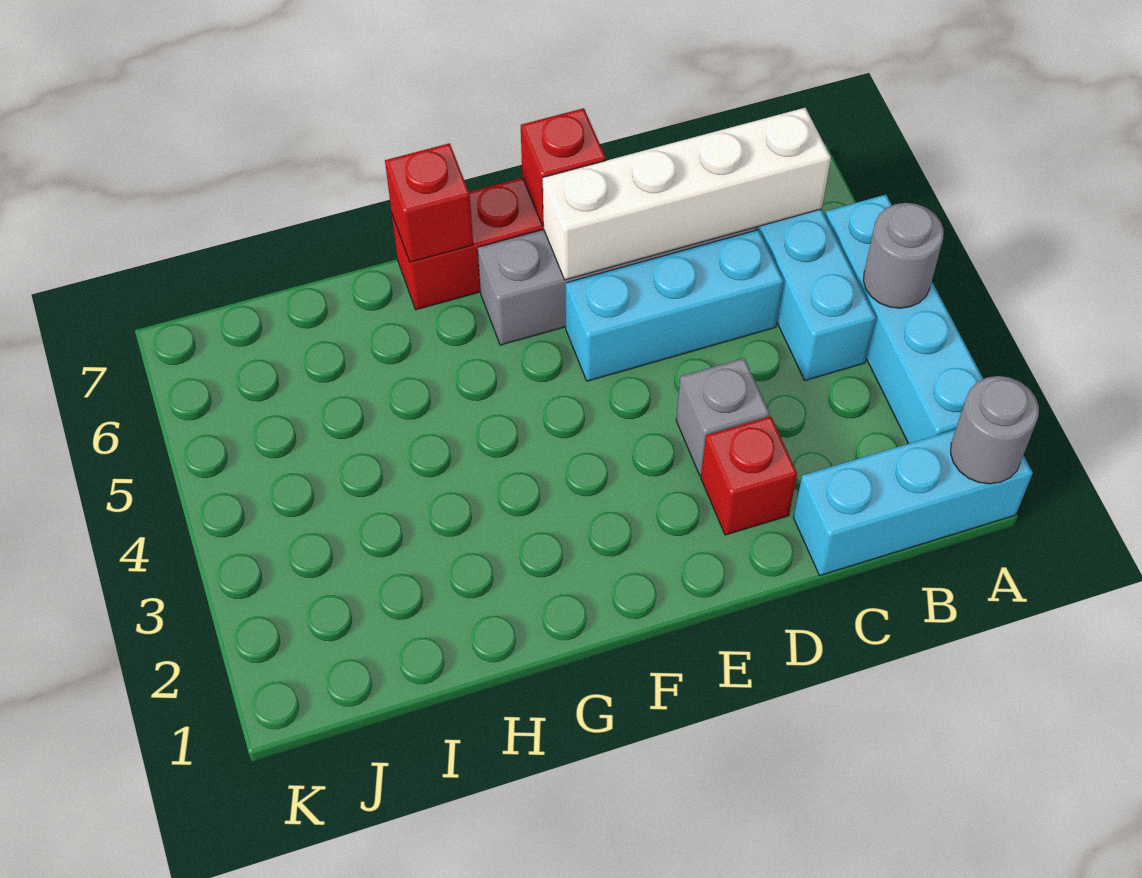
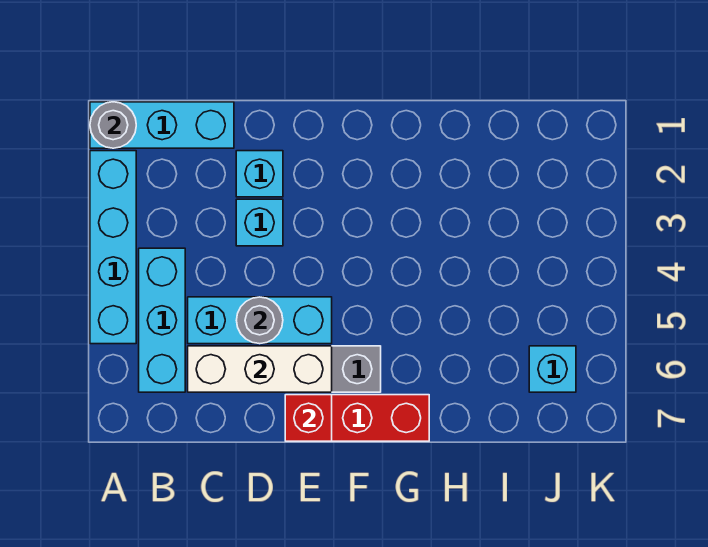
grey 1x1 round brick [863,203,944,308] -> grey 1x1 round brick moved to [236,297,283,344]
white 1x4 brick [543,108,831,280] -> white 1x3 brick [188,346,332,392]
red 1x1 brick [701,416,797,535] -> cyan 1x1 brick [236,151,283,197]
grey 1x1 brick [676,358,770,475] -> cyan 1x1 brick [236,199,283,246]
red 1x1 brick [385,143,473,262] -> none
none -> cyan 1x1 brick [529,346,576,392]

